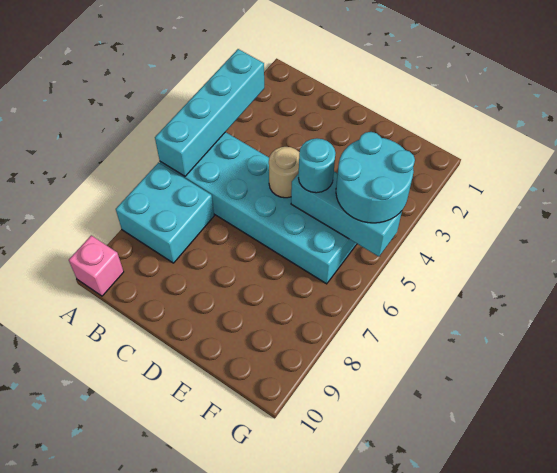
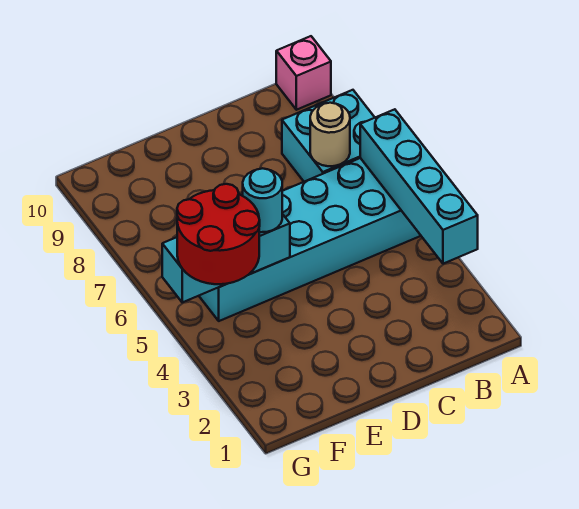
tan 1x1 round brick [269,147,300,198] -> tan 1x1 round brick moved to [310,103,350,166]
cyan 2x2 round brick [336,132,415,223] -> red 2x2 round brick [177,184,260,284]

